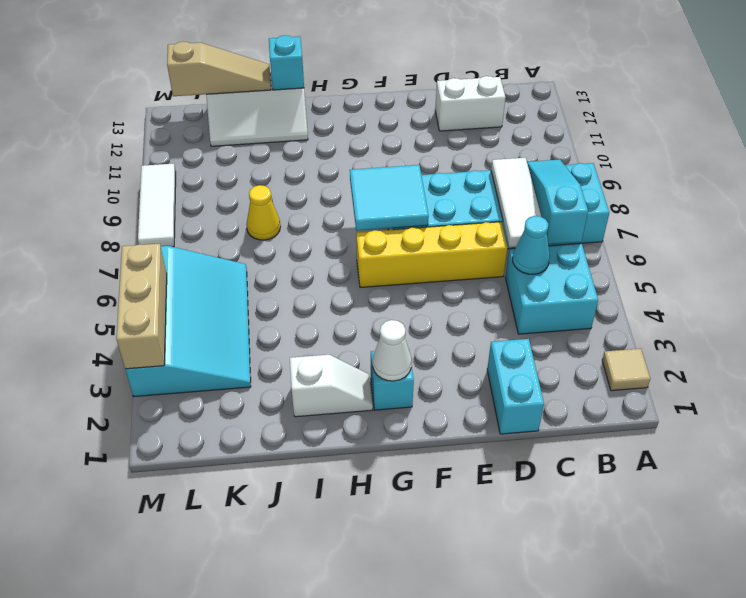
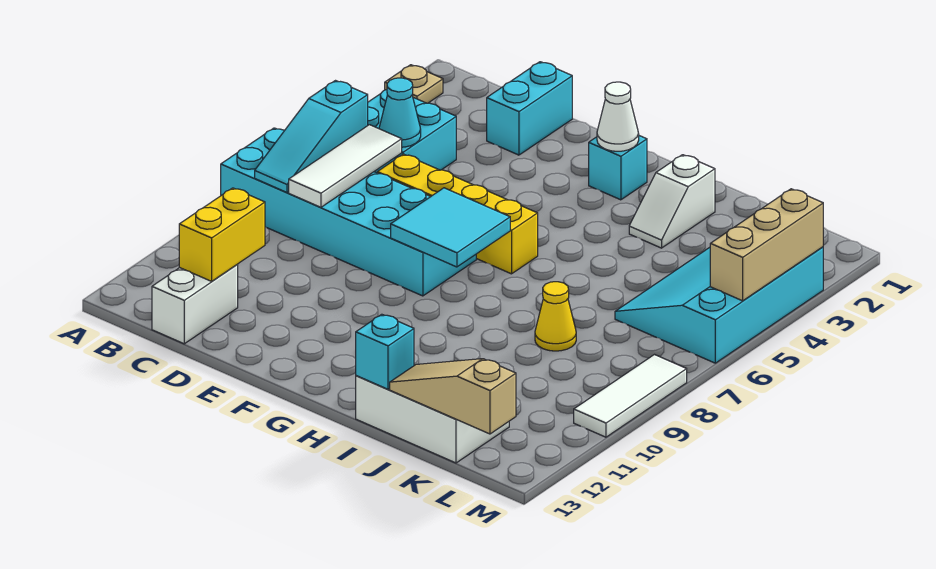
tan 1x1 tile [602,349,650,391] -> tan 1x1 plate [385,65,443,103]
none -> yellow 1x2 brick [179,188,265,281]
white 1x2 brick [435,76,506,131] -> white 1x2 brick turned to [152,265,238,344]
white 1x2 slope [290,355,373,417] -> white 1x2 slope turned to [629,155,715,248]

